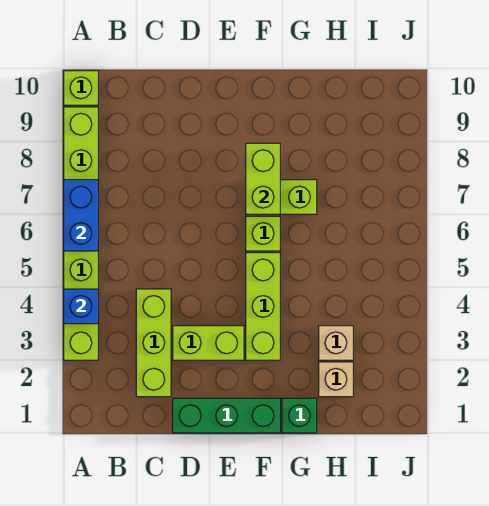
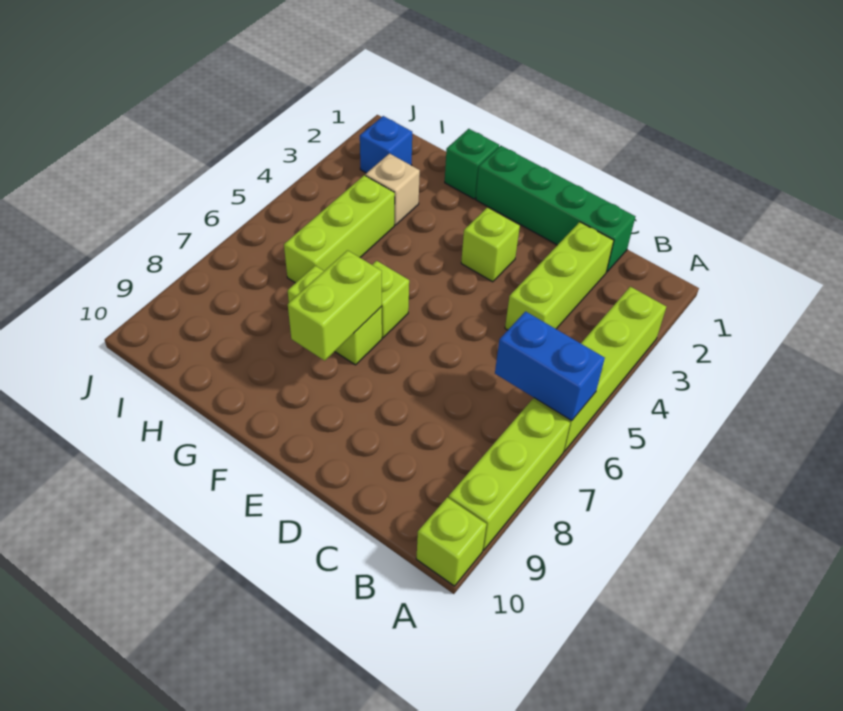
blue 1x1 brick [64,289,98,324] -> blue 1x1 brick moved to [360,116,412,173]
blue 1x2 brick [64,180,98,251] -> blue 1x2 brick turned to [495,311,605,421]
green 1x3 brick [173,398,280,433] -> green 1x4 brick [476,146,635,272]
lime 1x2 brick [173,326,244,360] -> lime 1x1 brick [461,208,520,282]
lime 1x3 brick [246,253,280,360] -> lime 1x3 brick moved to [284,175,395,283]
tan 1x1 brick [319,362,353,397] -> none

